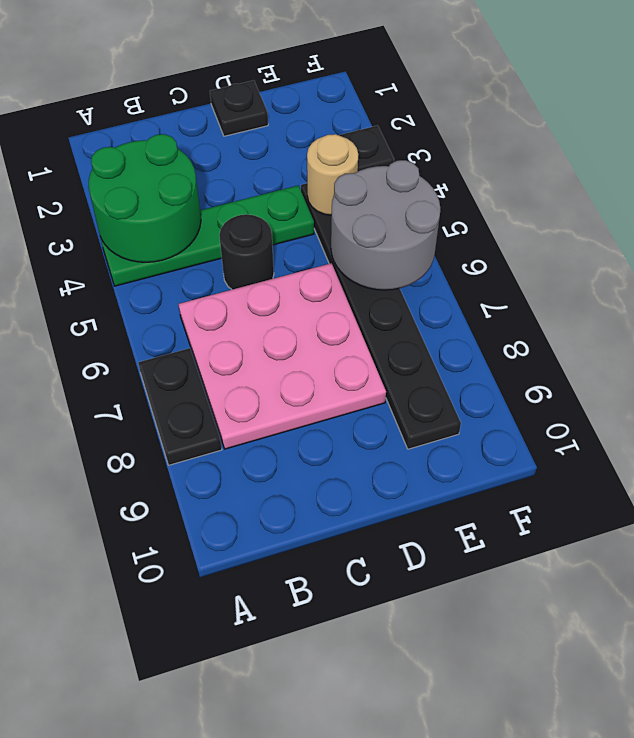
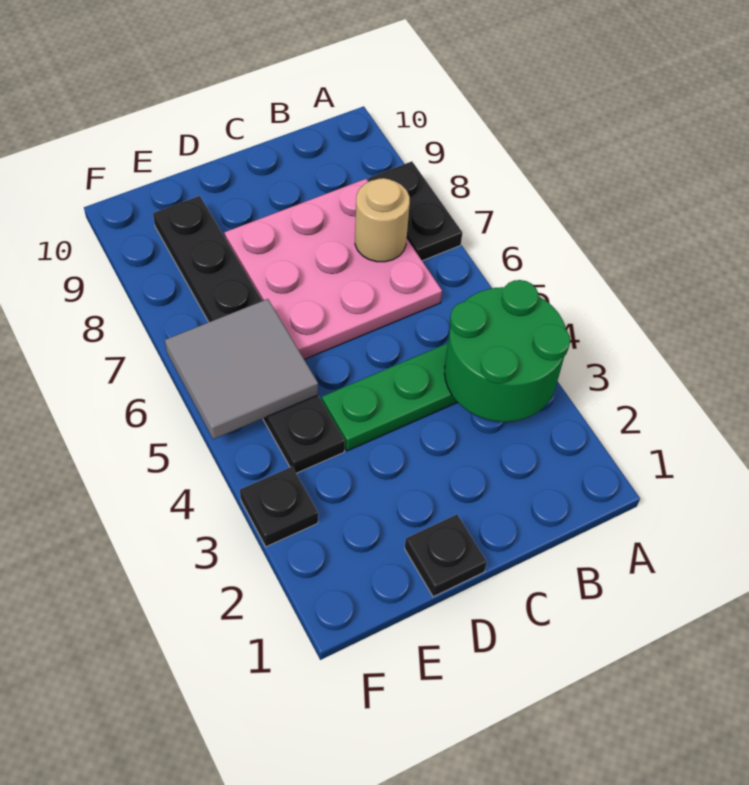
black 1x1 round brick [219,214,274,289] -> none
tan 1x1 round brick [307,134,358,215] -> tan 1x1 round brick moved to [355,178,410,262]
grey 2x2 round brick [331,160,440,290] -> grey 2x2 tile [165,299,318,439]

